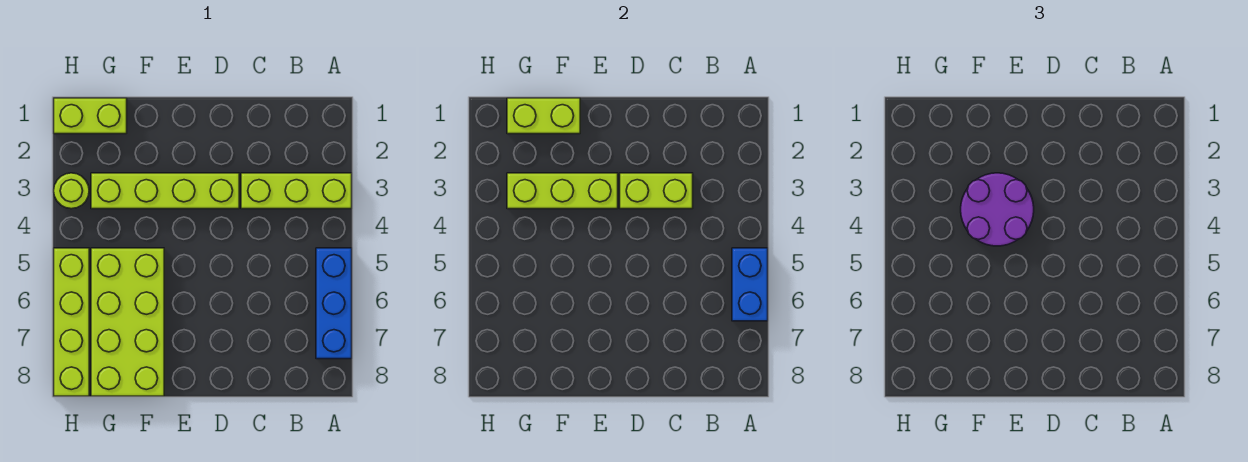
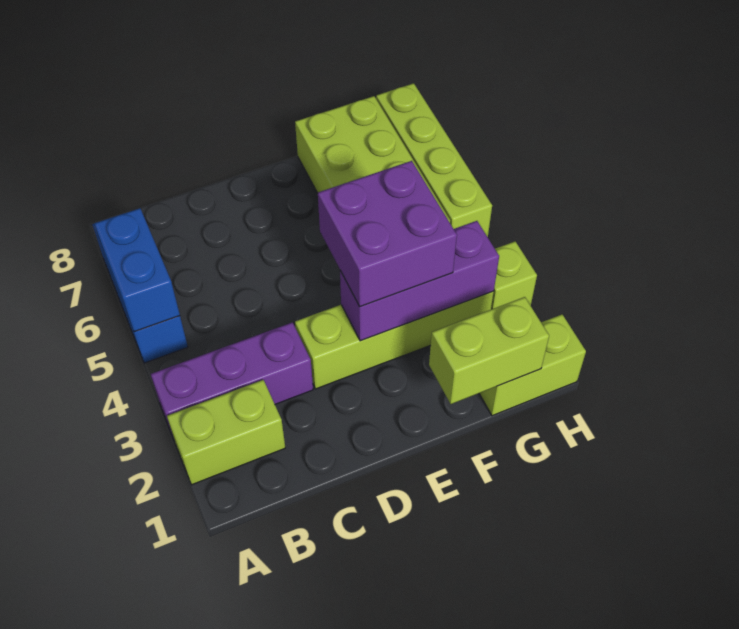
lime 1x3 brick [241,173,352,209] -> purple 1x3 brick [151,322,313,439]
lime 1x2 brick [620,173,693,209] -> lime 1x2 brick moved to [167,380,285,485]
lime 1x3 brick [507,173,618,209] -> purple 1x3 brick [340,221,499,341]
purple 2x2 round brick [961,173,1034,246] -> purple 2x2 brick [318,161,457,306]
lime 1x1 round brick [54,173,89,209] -> lime 1x1 brick [491,241,537,309]

